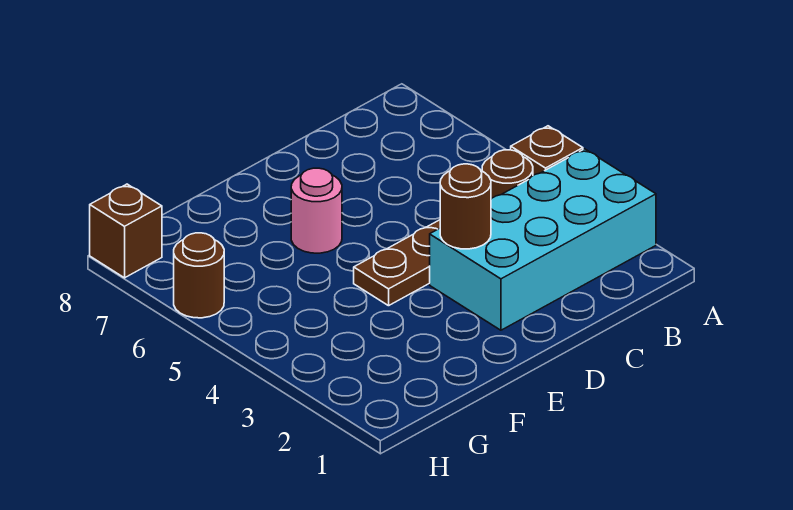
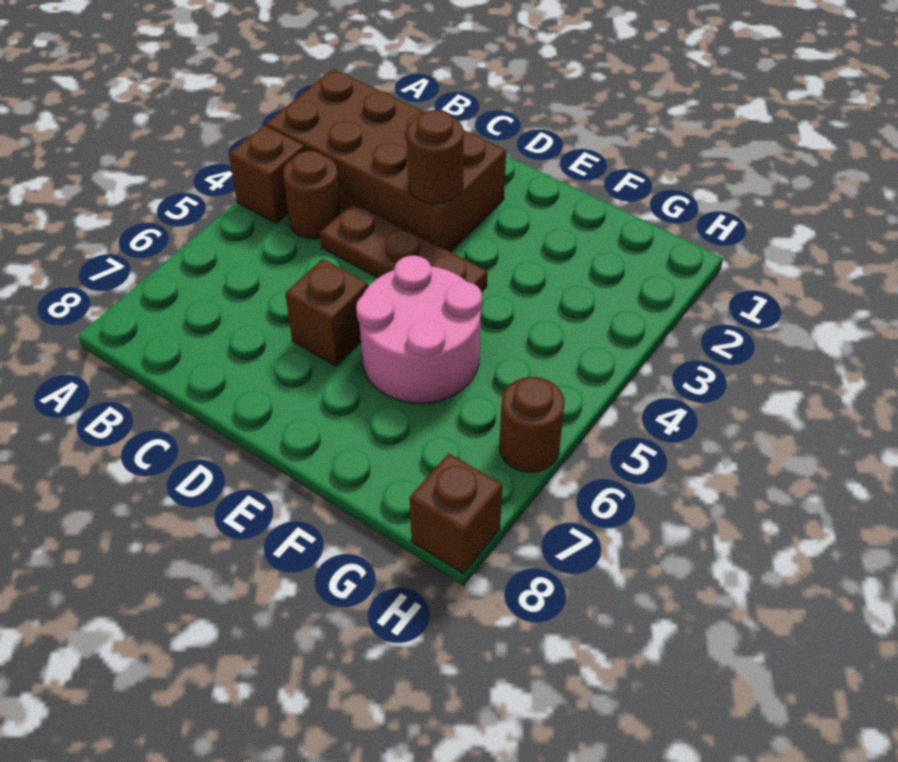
cyan 2x4 brick [430,149,656,330] -> brown 2x4 brick [266,69,506,252]
none -> brown 1x1 brick [285,259,368,366]
pink 1x1 round brick [291,168,342,253] -> pink 2x2 round brick [356,256,482,403]

